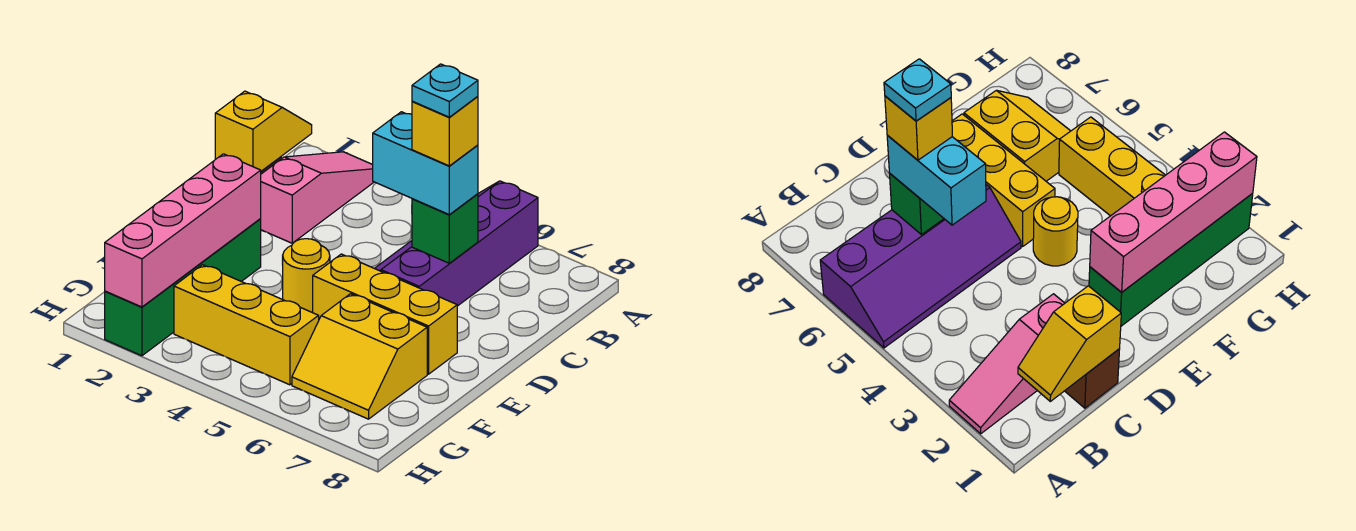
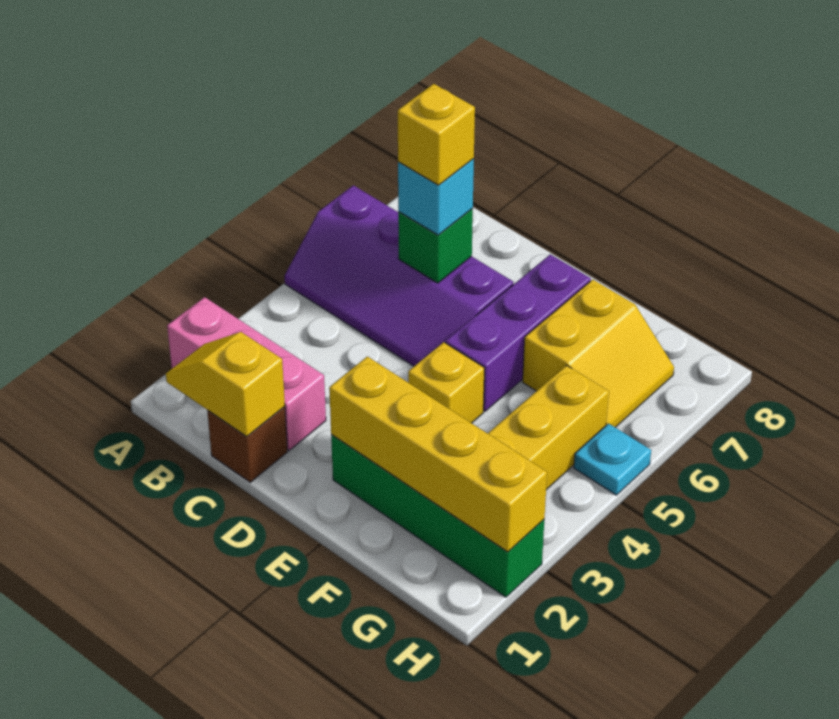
pink 1x3 slope [260,152,374,243] -> pink 1x3 brick [167,297,326,450]
cyan 1x2 brick [373,112,478,215] -> cyan 1x1 brick [398,159,474,235]
cyan 1x1 plate [412,64,478,117] -> cyan 1x1 plate moved to [574,424,651,495]
pink 1x4 brick [105,154,261,307] -> yellow 1x4 brick [329,356,547,552]
yellow 1x1 round brick [283,239,330,313] -> yellow 1x1 brick [408,342,484,423]
yellow 1x3 brick [313,254,457,374] -> purple 1x3 brick [445,254,591,411]

